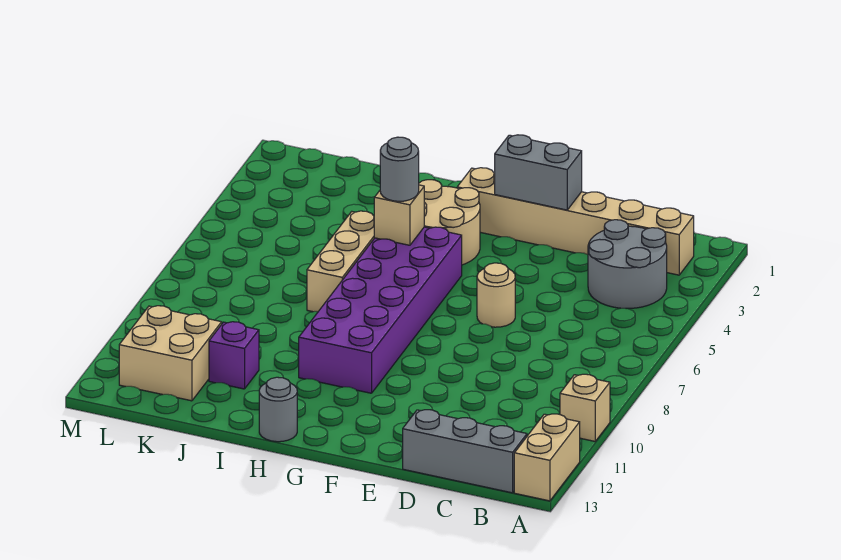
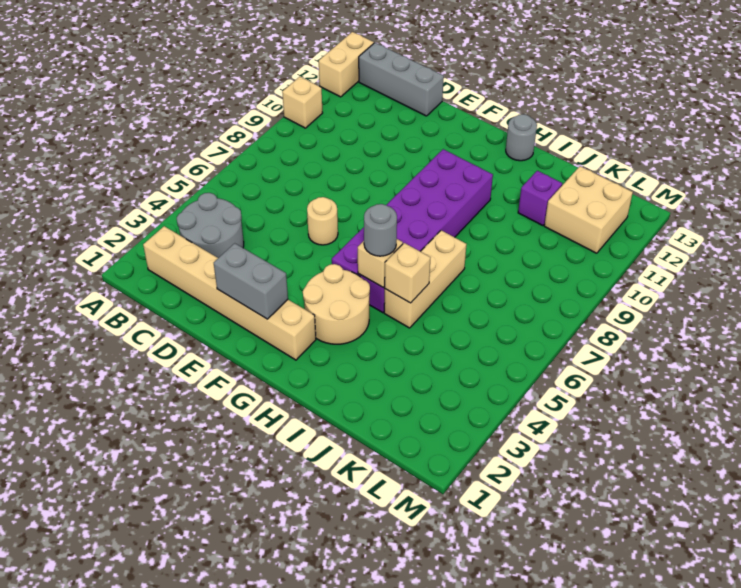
none -> tan 1x1 brick [385,243,431,303]

